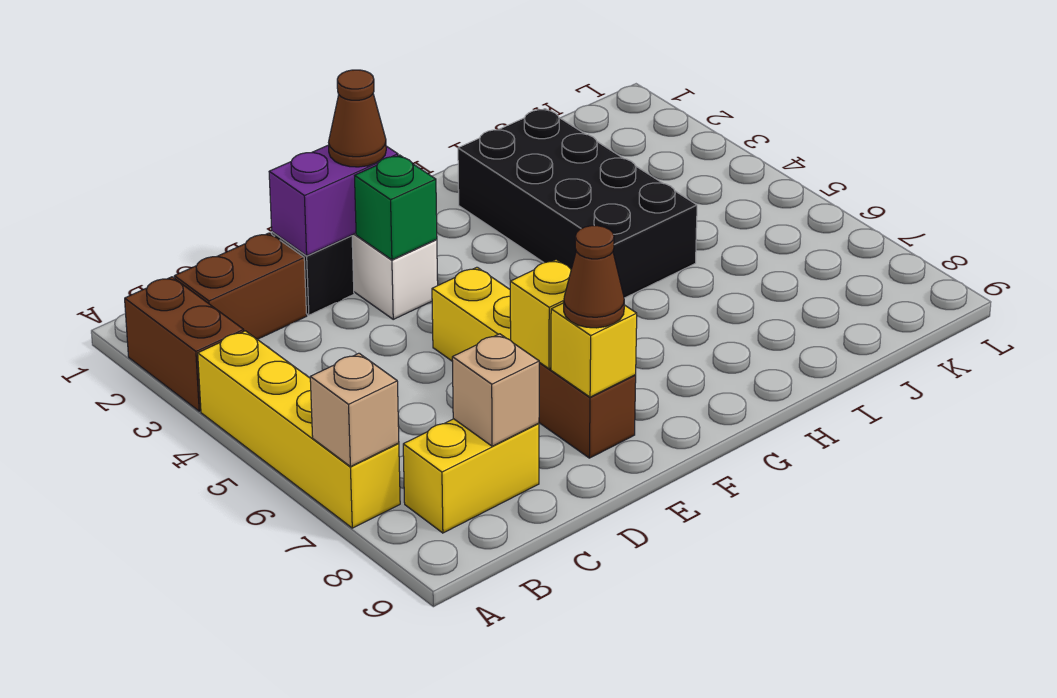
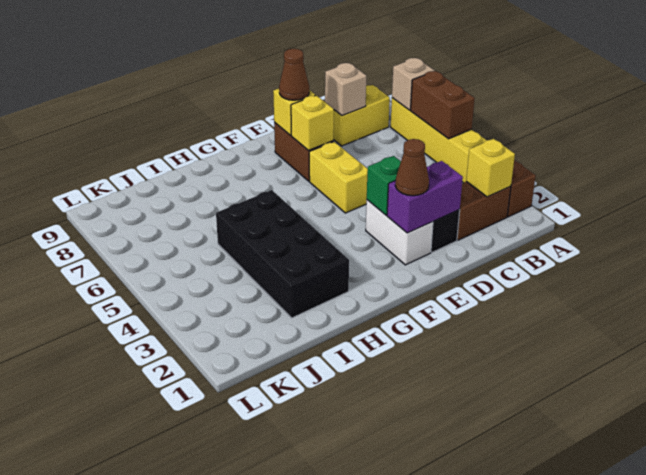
none -> brown 1x2 brick [411,71,475,139]
none -> yellow 1x1 brick [466,139,515,197]

